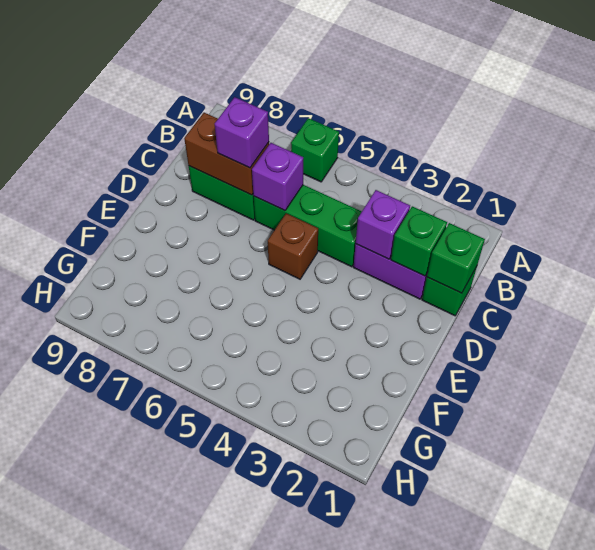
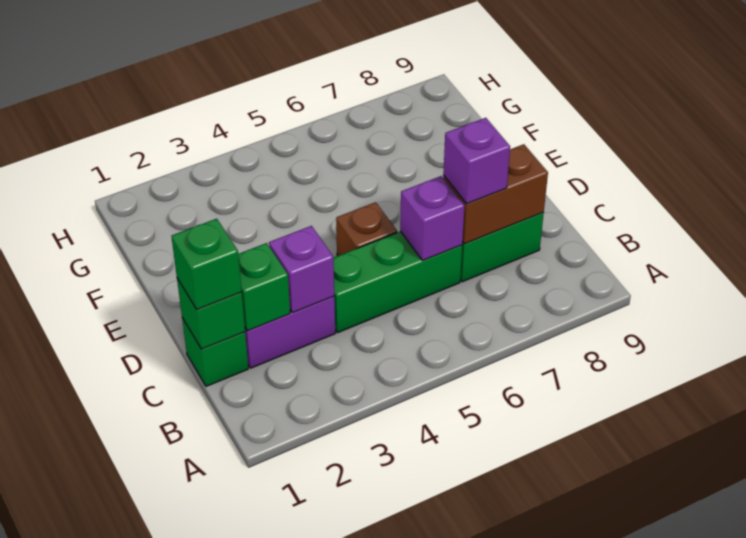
green 1x1 brick [291,118,339,182] -> green 1x1 brick moved to [171,219,242,309]

